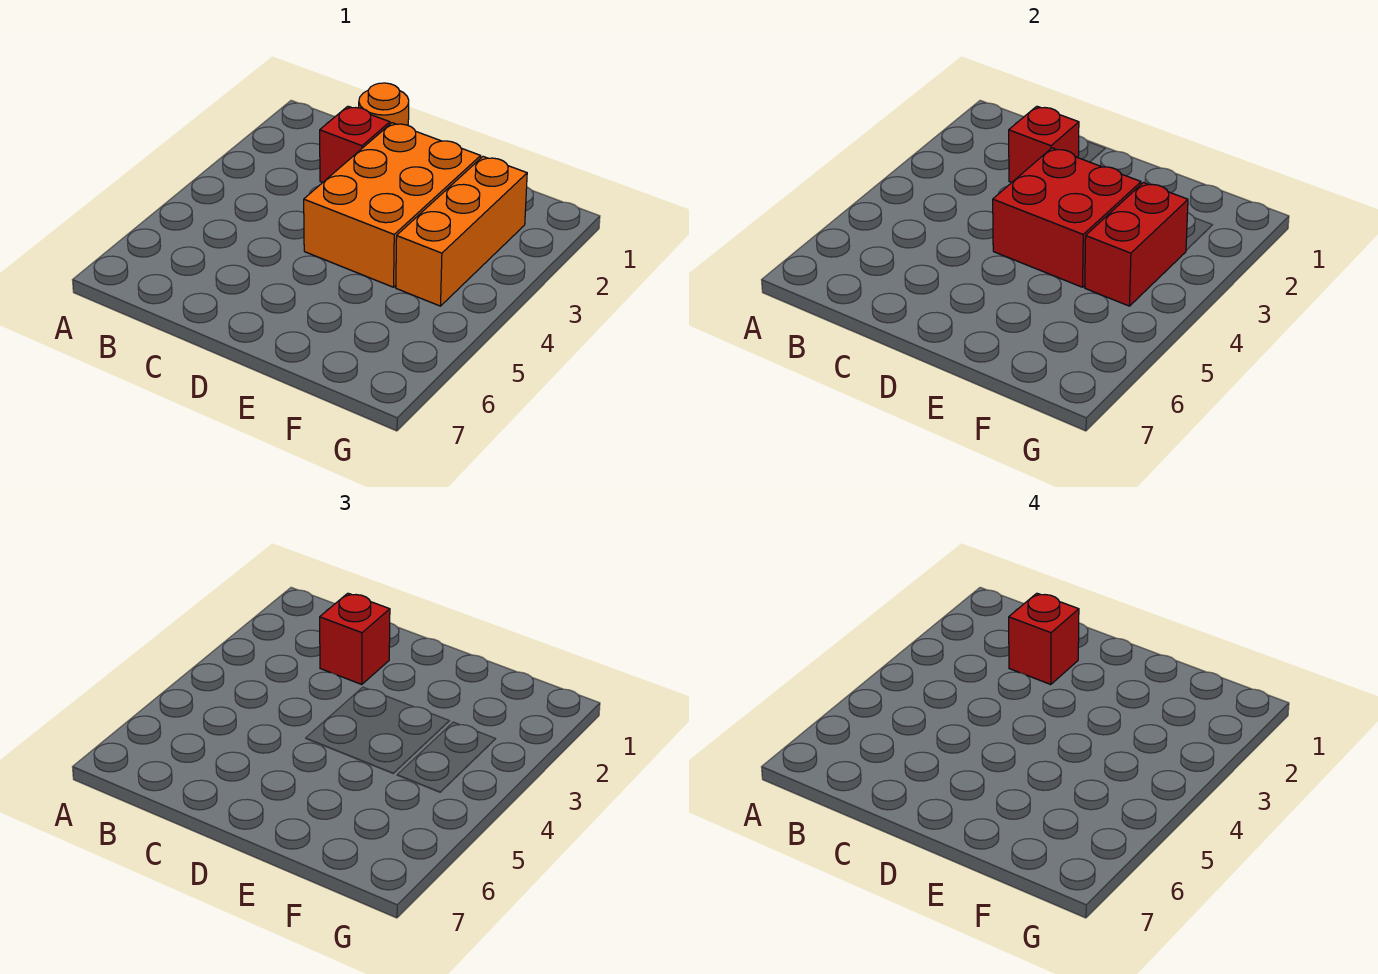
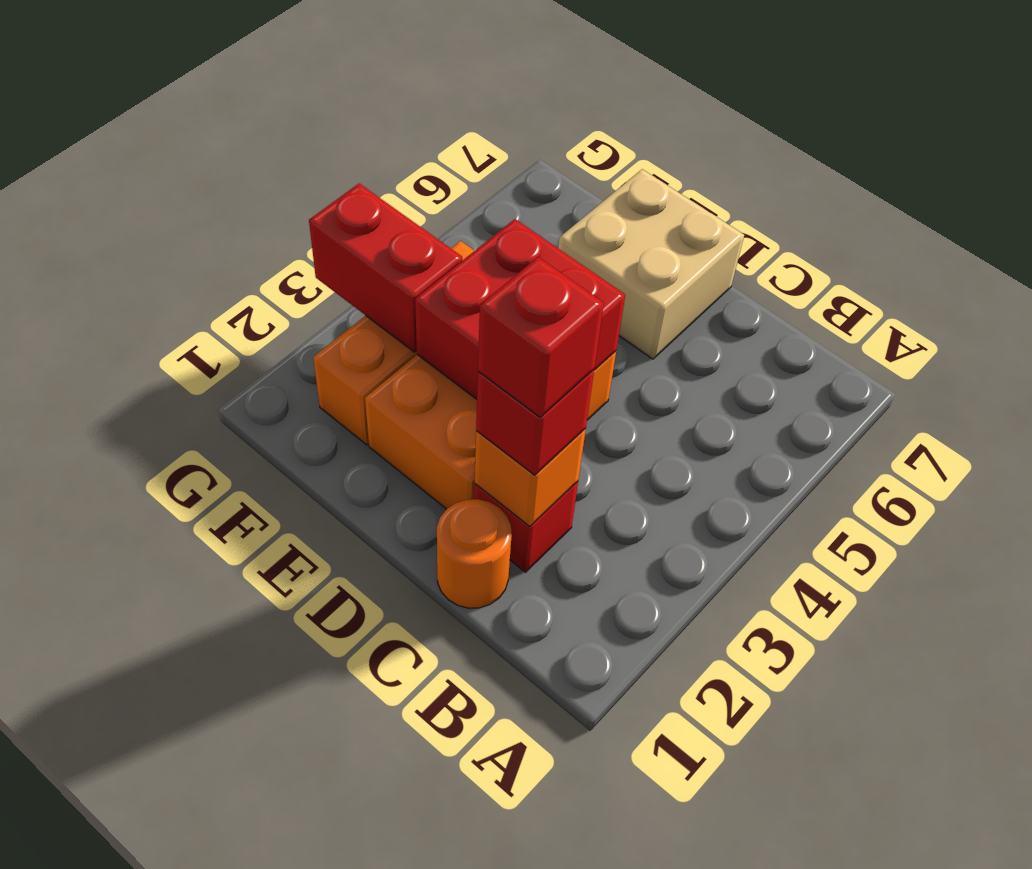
red 1x1 brick [1009,106,1079,183] -> orange 1x1 brick [475,429,586,526]
none -> tan 2x2 brick [558,169,744,359]
red 1x2 brick [1085,183,1188,306] -> red 1x2 brick turned to [309,184,462,352]

